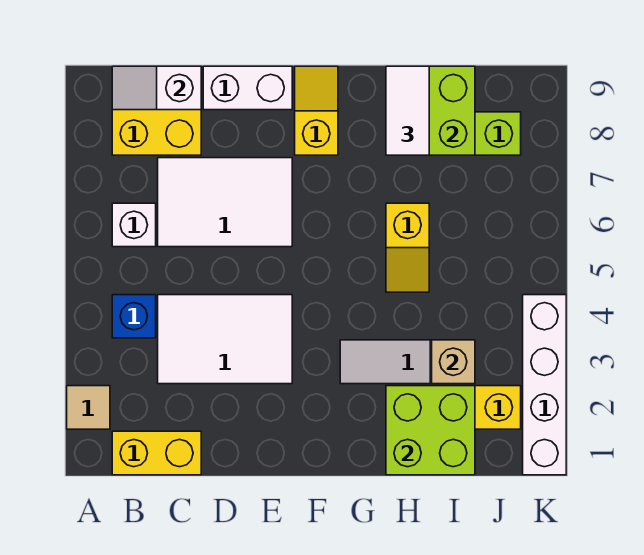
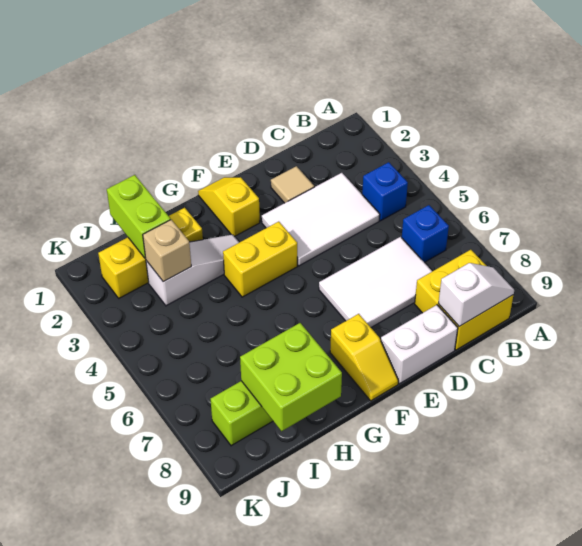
tan 1x1 tile [67,386,110,429] -> tan 1x1 tile moved to [271,166,314,203]
yellow 1x2 brick [112,431,201,475] -> yellow 1x2 brick moved to [223,222,297,297]
white 1x1 brick [112,203,156,247] -> blue 1x1 brick [402,205,449,262]
lime 2x2 brick [386,386,475,475] -> lime 1x2 brick [107,175,171,258]
yellow 1x2 slope [386,203,429,292] -> yellow 1x2 slope moved to [198,177,260,237]
white 1x2 tile [386,66,429,155] -> none
white 1x4 brick [523,295,566,475] -> none

